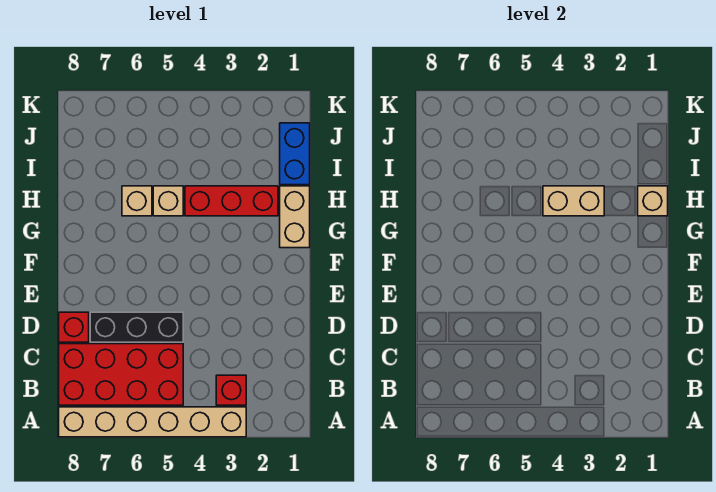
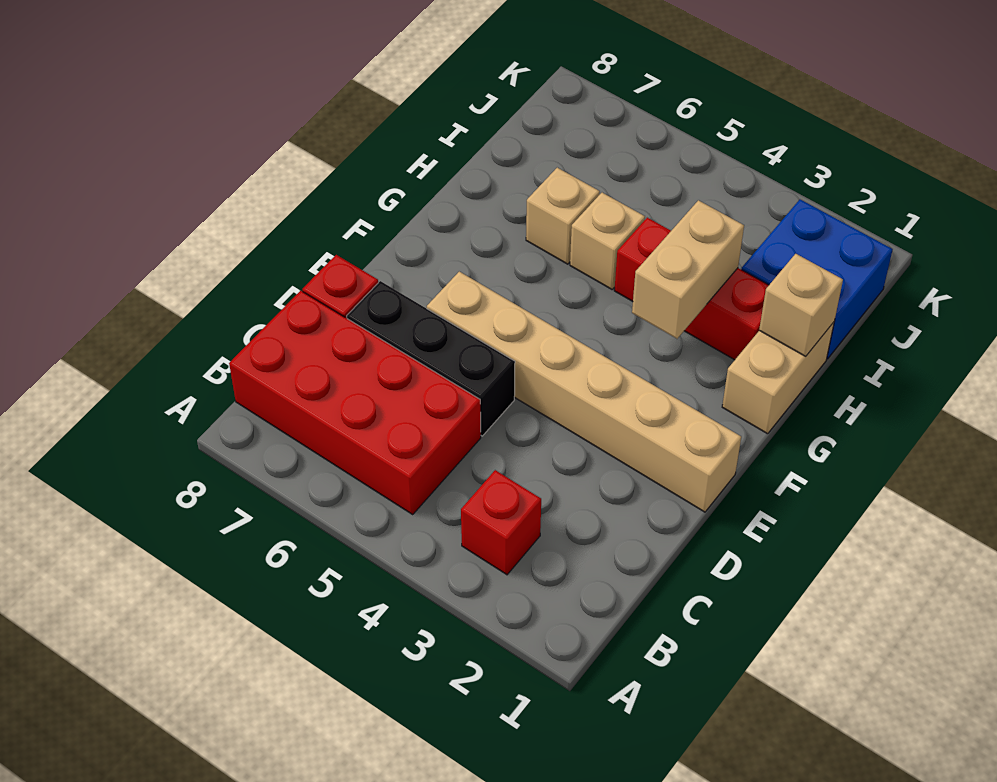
tan 1x6 brick [59,407,246,437] -> tan 1x6 brick moved to [427,272,741,512]
tan 1x2 brick [543,186,604,216] -> tan 1x2 brick turned to [632,200,744,339]
blue 1x2 brick [280,123,310,185] -> blue 2x2 brick [742,200,893,359]

